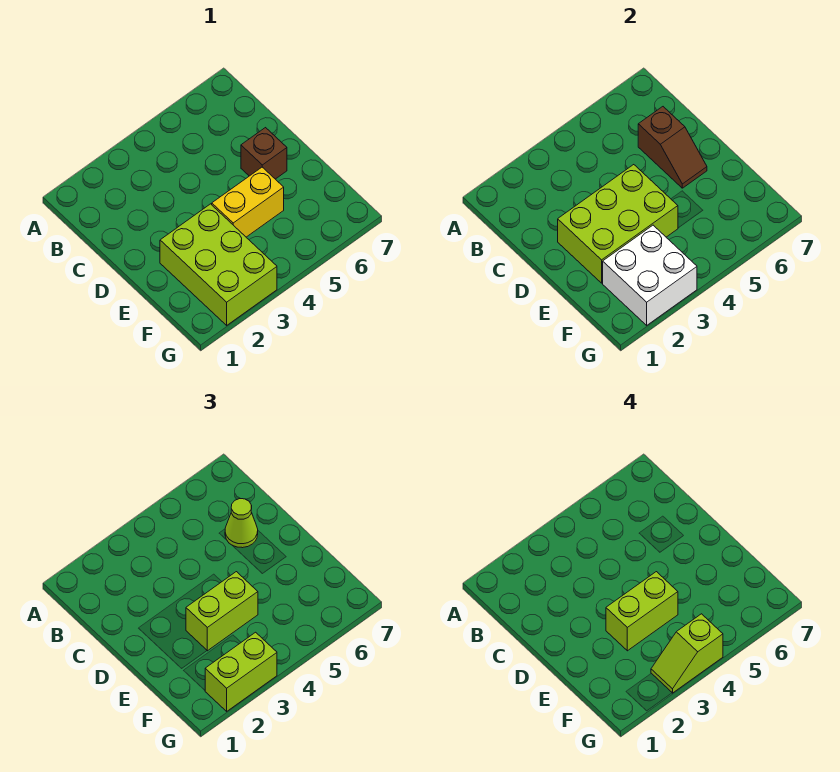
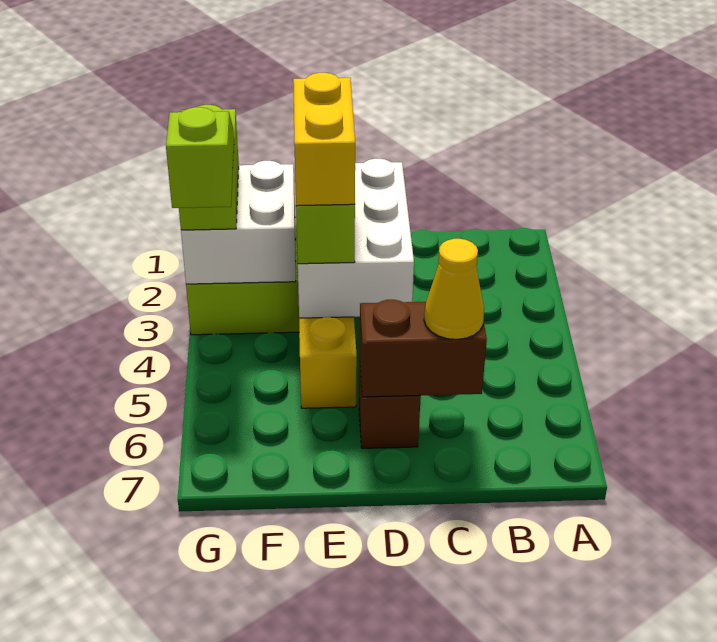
brown 1x2 slope [638,107,707,188] -> brown 1x2 brick [360,300,487,397]
lime 1x1 cone [225,499,258,548] -> yellow 1x1 cone [424,239,484,339]
lime 2x3 brick [558,165,678,283] -> white 2x3 brick [298,159,414,318]
lime 1x2 brick [606,572,678,651] -> yellow 1x2 brick [293,73,355,206]

